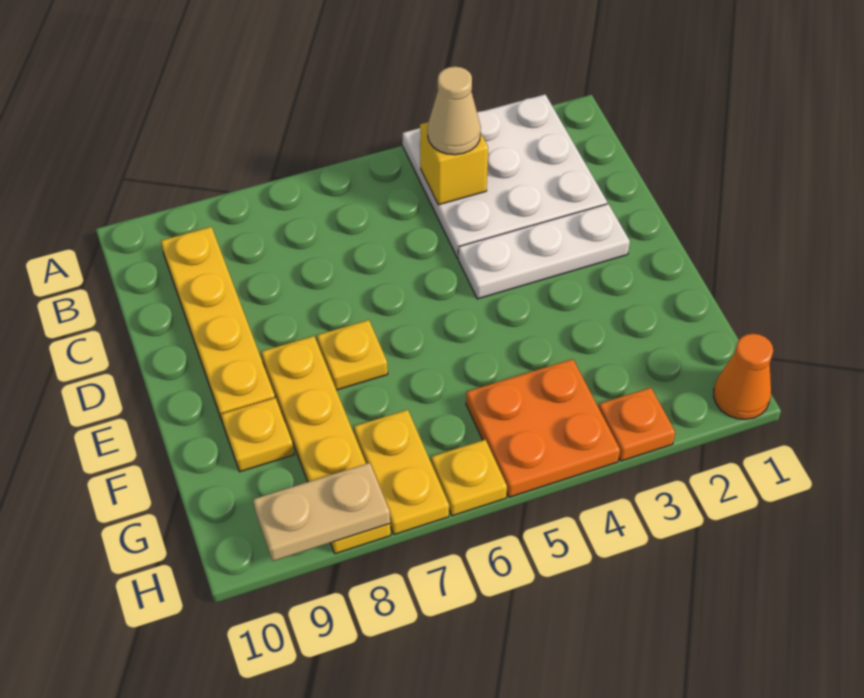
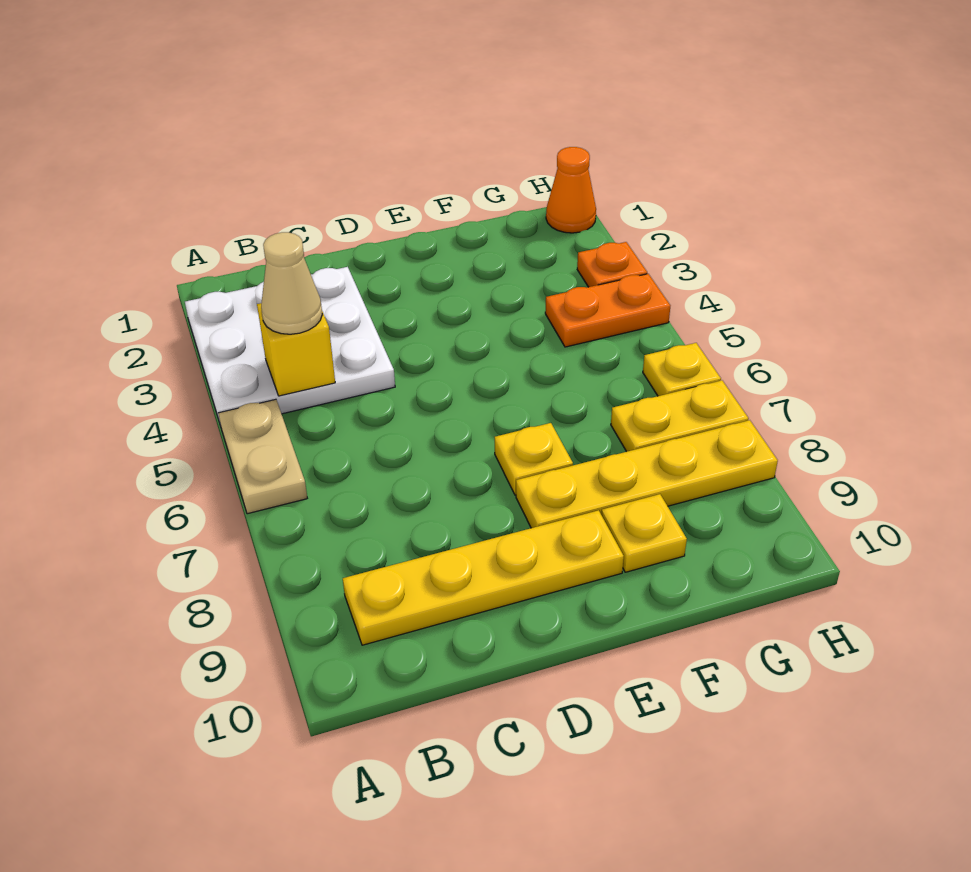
white 1x3 plate [458,204,630,299] -> none
orange 2x2 plate [466,359,620,497] -> orange 1x2 plate [545,274,670,347]
tan 1x2 plate [253,463,390,561] -> tan 1x2 plate moved to [218,399,307,514]

